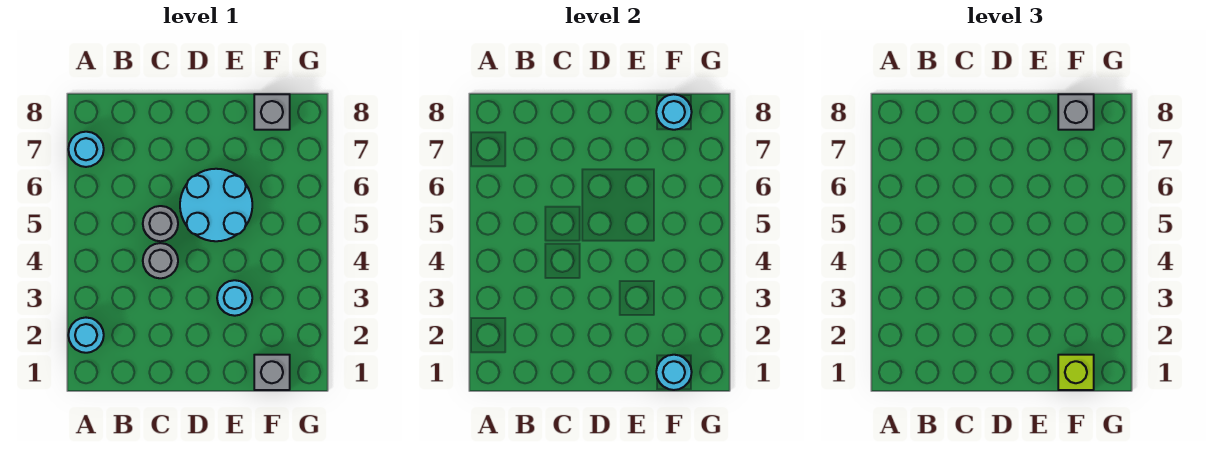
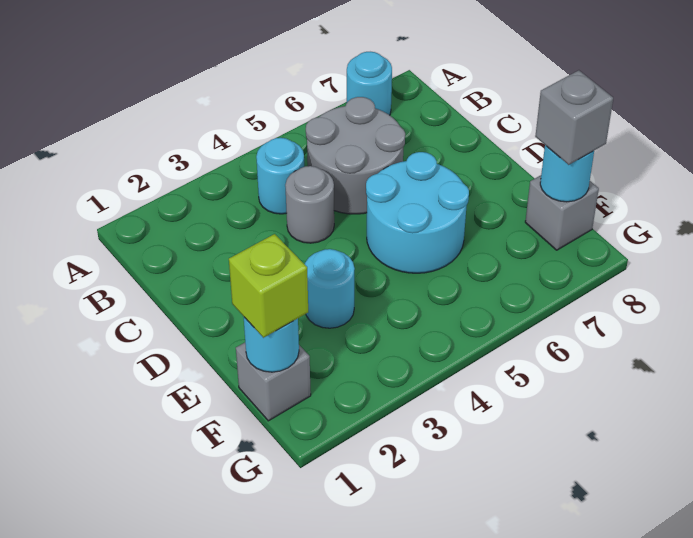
cyan 1x1 round brick [68,318,104,353] -> cyan 1x1 round brick moved to [256,138,304,214]
grey 1x1 round brick [143,206,178,241] -> grey 2x2 round brick [306,97,405,214]

